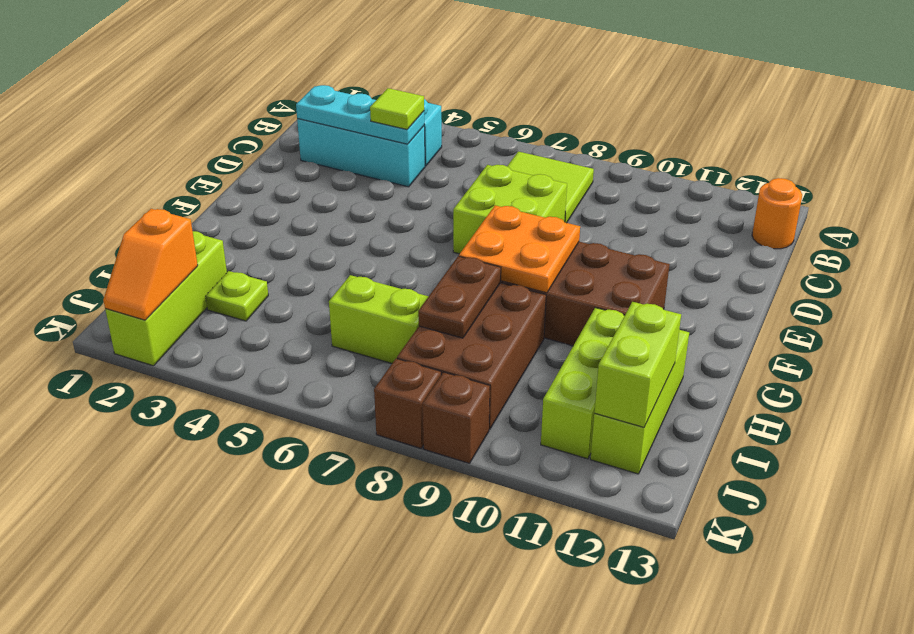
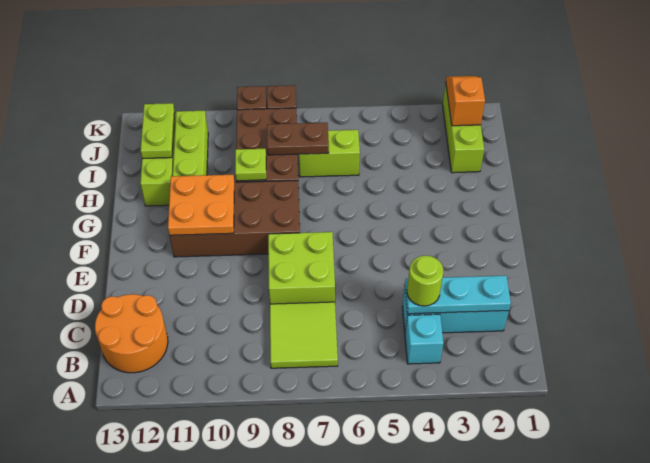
orange 1x1 round brick [752,178,802,249] -> orange 2x2 round brick [95,294,168,373]
lime 1x1 tile [370,88,424,129] -> lime 1x1 round brick [407,256,443,306]
orange 2x2 plate [459,205,580,293] -> orange 2x2 plate moved to [168,175,234,235]
brown 1x2 plate [418,256,501,338] -> brown 1x2 plate turned to [267,123,329,155]
lime 1x1 plate [206,271,268,321] -> lime 1x1 plate moved to [235,149,266,181]
lime 1x2 brick [594,302,681,427] -> lime 1x2 plate [140,103,175,159]

